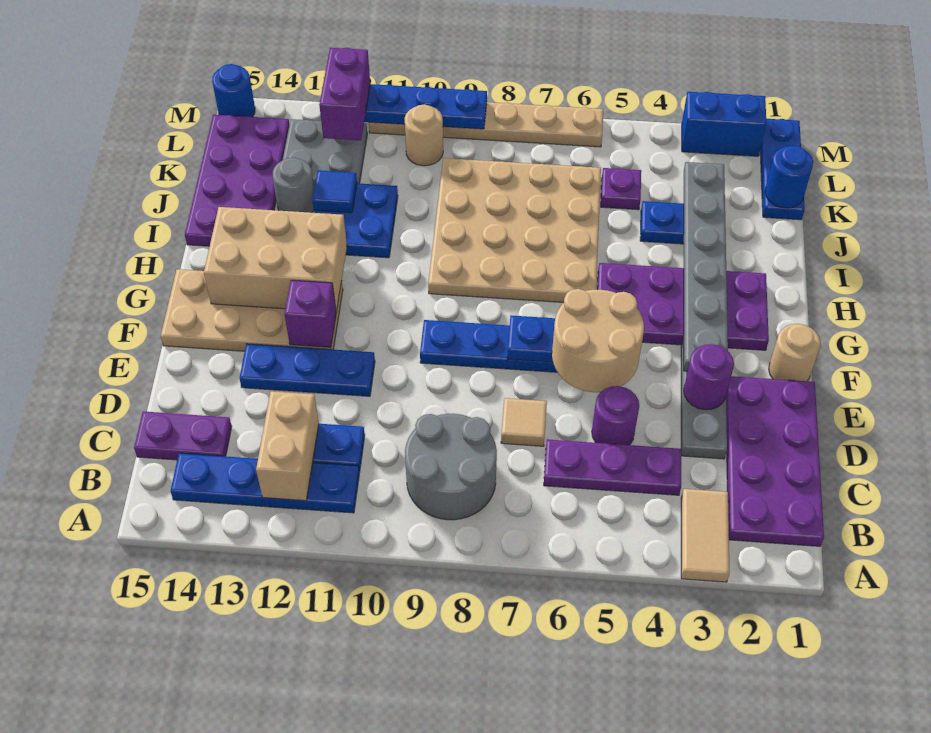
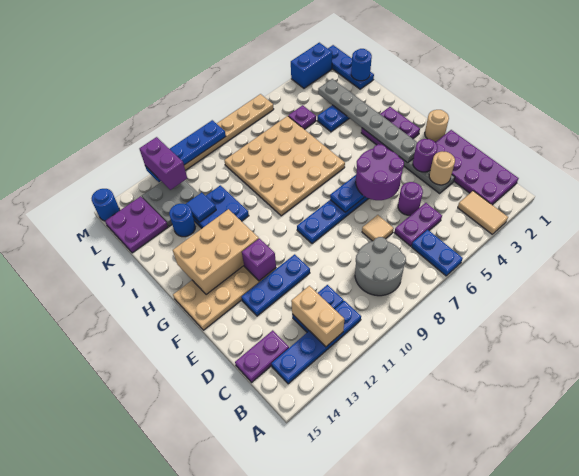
none -> blue 1x2 plate [412,230,463,276]
purple 1x3 plate [544,439,681,495] -> purple 1x2 plate [394,203,442,246]
tan 2x2 round brick [552,289,644,392] -> purple 2x2 round brick [356,144,404,200]
purple 2x4 plate [597,263,769,350] -> purple 2x2 plate [361,107,420,150]
purple 2x4 plate [185,115,290,246] -> purple 2x2 plate [105,196,168,253]
grey 1x1 round brick [273,158,314,213] -> blue 1x1 round brick [169,204,195,237]
tan 1x1 round brick [404,104,443,166] -> tan 1x1 round brick moved to [429,152,455,185]

